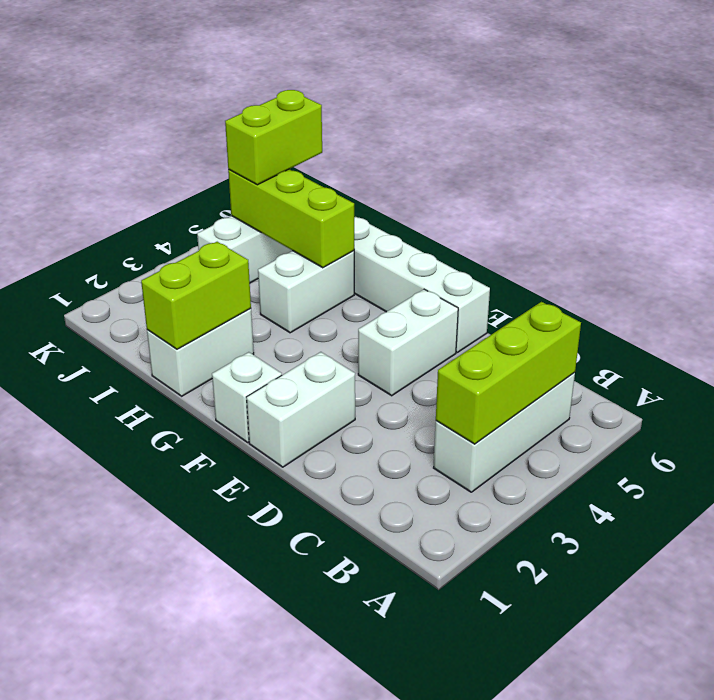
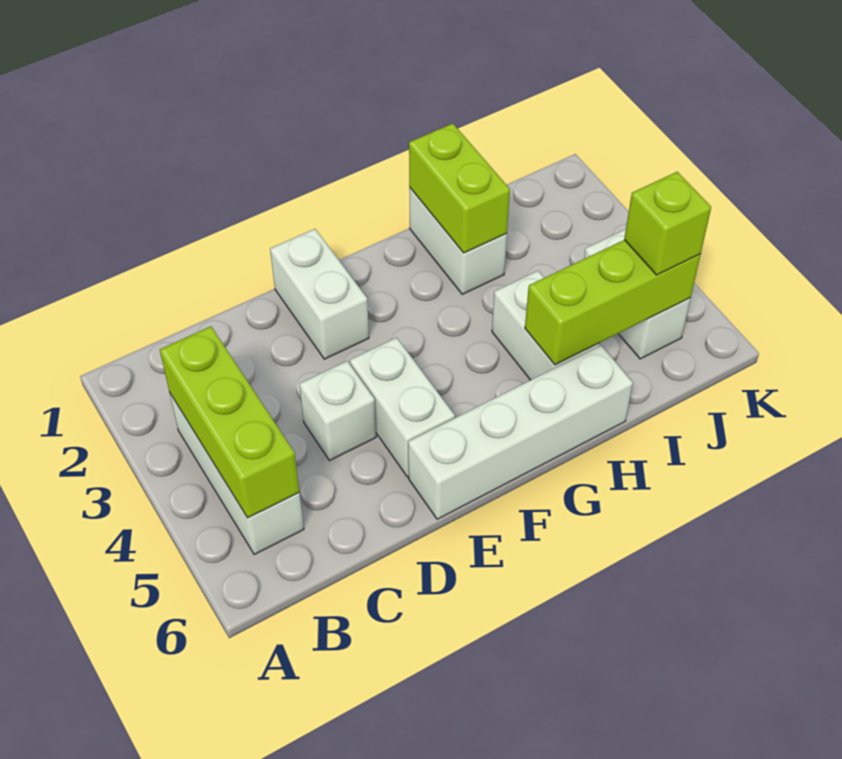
white 1x1 brick [212,352,282,442] -> white 1x1 brick moved to [299,361,376,461]
lime 1x2 brick [225,90,322,185] -> lime 1x1 brick [624,172,711,275]

